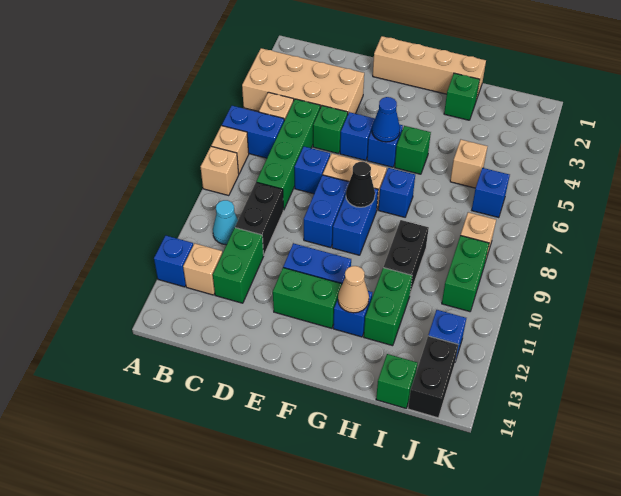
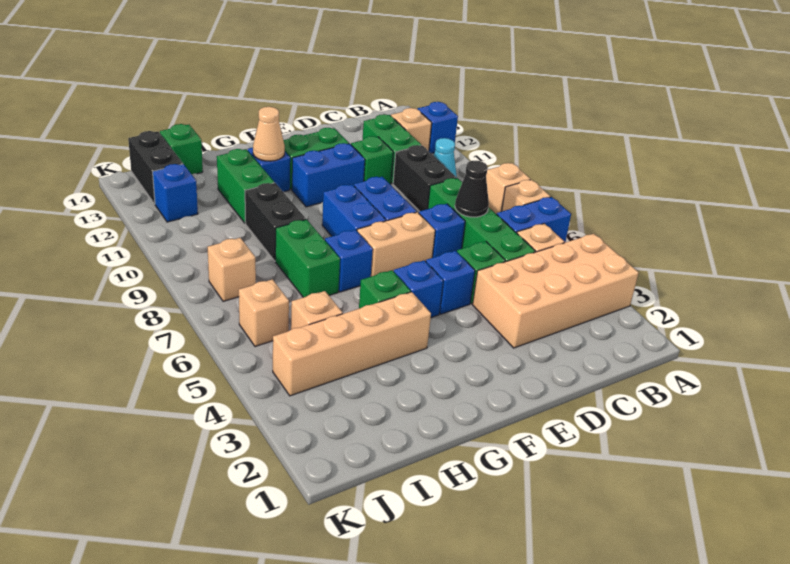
tan 1x4 brick [373,36,486,100] -> tan 1x4 brick moved to [273,292,431,396]
blue 1x1 cone [372,97,400,142] -> none
black 1x1 cone [346,162,375,207] -> black 1x1 cone moved to [455,160,489,217]
green 1x1 brick [444,73,480,120] -> green 1x1 brick moved to [351,136,393,184]
blue 1x1 brick [472,168,510,218] -> tan 1x1 brick [239,279,289,347]
green 1x2 brick [442,236,489,312] -> green 1x2 brick moved to [275,220,340,297]

